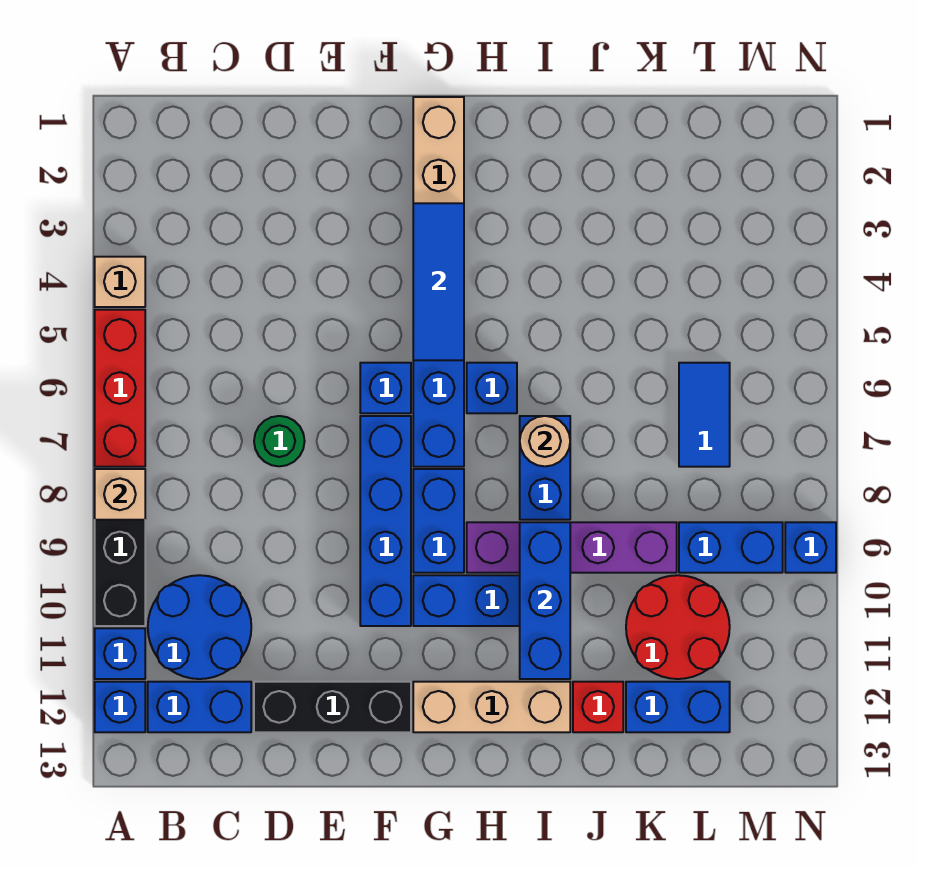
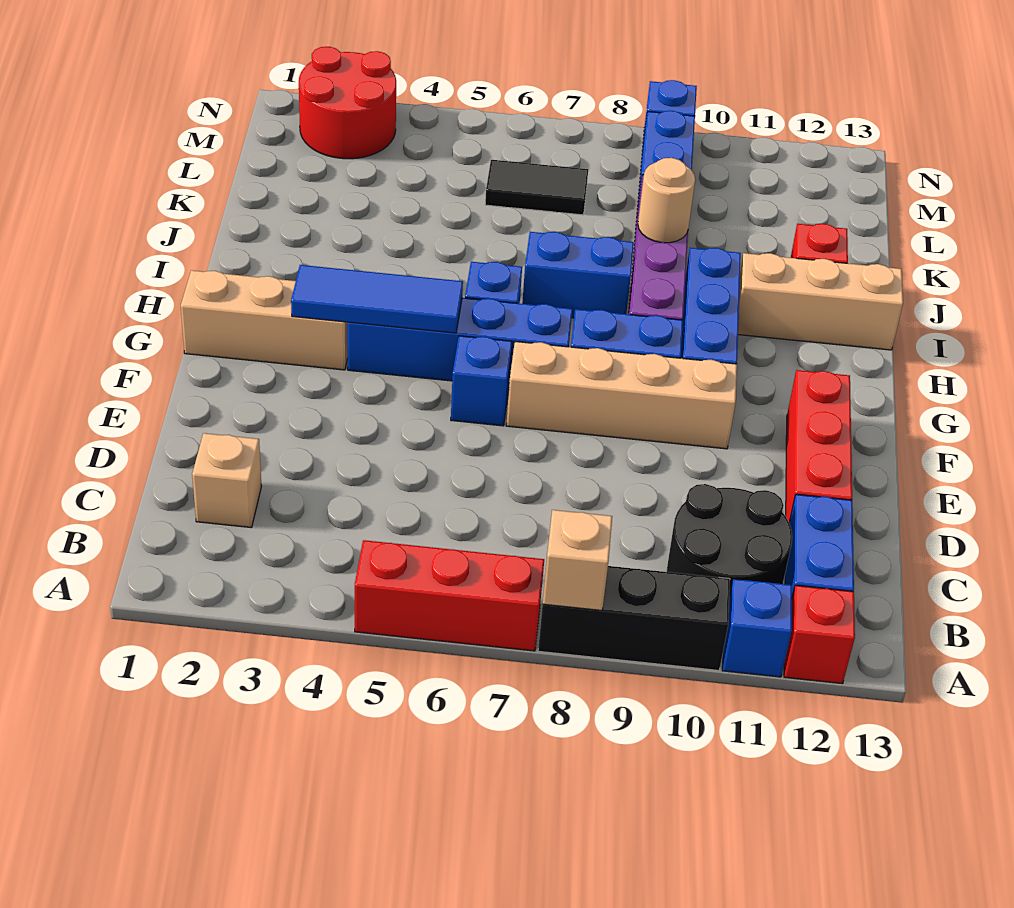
tan 1x1 brick [95,257,145,307] -> tan 1x1 brick moved to [192,433,261,528]
blue 1x1 brick [95,682,145,732] -> red 1x1 brick [784,585,855,684]
blue 2x2 round brick [148,575,251,679] -> black 2x2 round brick [666,484,792,596]
green 1x1 round brick [254,416,305,466] -> none
black 1x3 brick [254,682,411,732] -> red 1x3 brick [786,370,852,522]
blue 1x4 brick [360,416,411,626] -> tan 1x4 brick [506,342,737,449]
tan 1x3 brick [413,682,570,732] -> tan 1x3 brick turned to [738,253,903,350]
tan 1x1 round brick [520,416,570,466] -> tan 1x1 round brick moved to [638,158,695,243]
blue 1x3 brick [520,522,570,679] -> none
red 2x2 round brick [626,575,730,679] -> red 2x2 round brick moved to [299,47,396,159]
blue 1x2 brick [626,682,730,732] -> none
blue 1x2 tile [679,363,730,467] -> black 1x2 tile [485,160,588,215]

